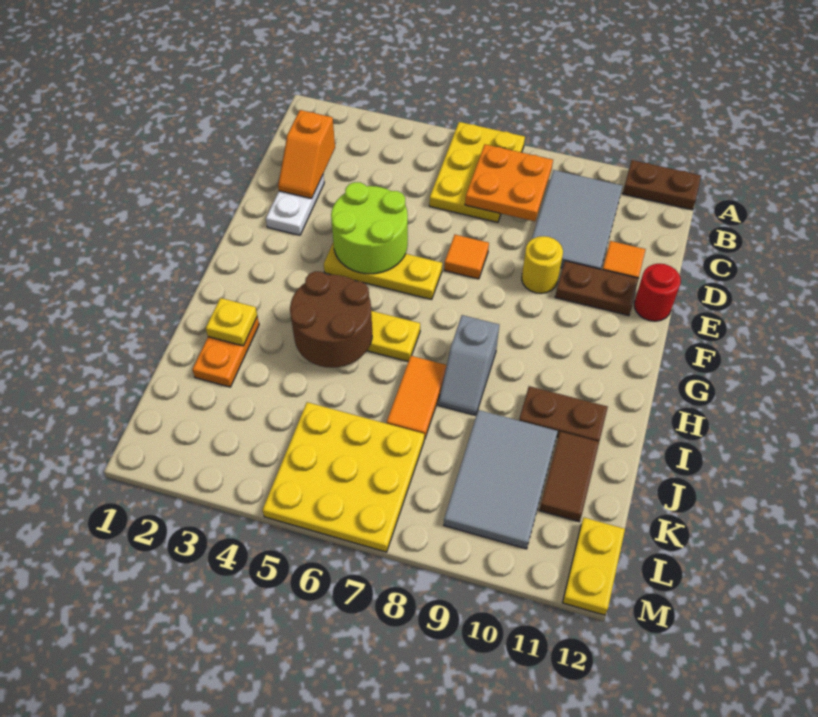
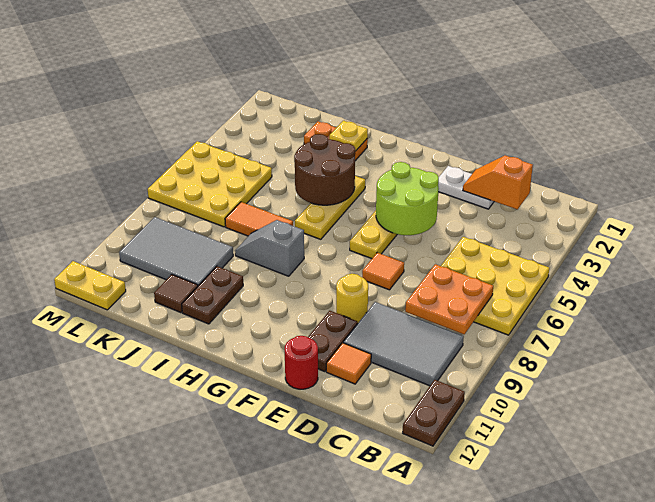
yellow 2x3 plate [429,122,525,222] -> yellow 3x3 plate [441,237,549,335]
brown 1x2 tile [539,432,599,522] -> brown 1x1 tile [154,274,198,313]

